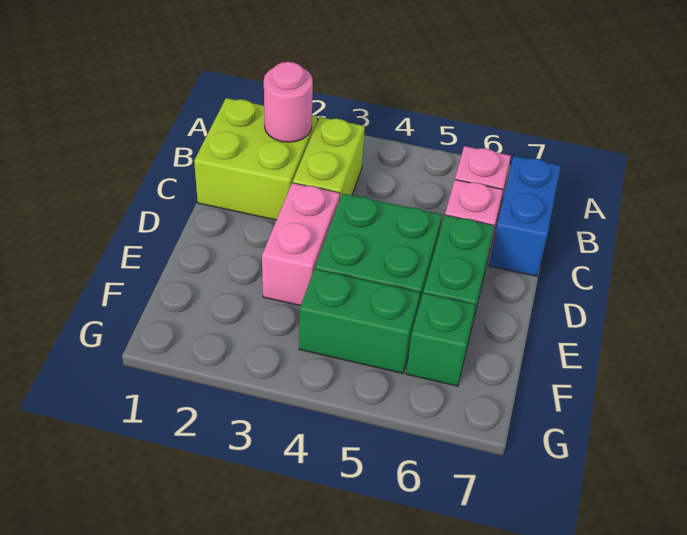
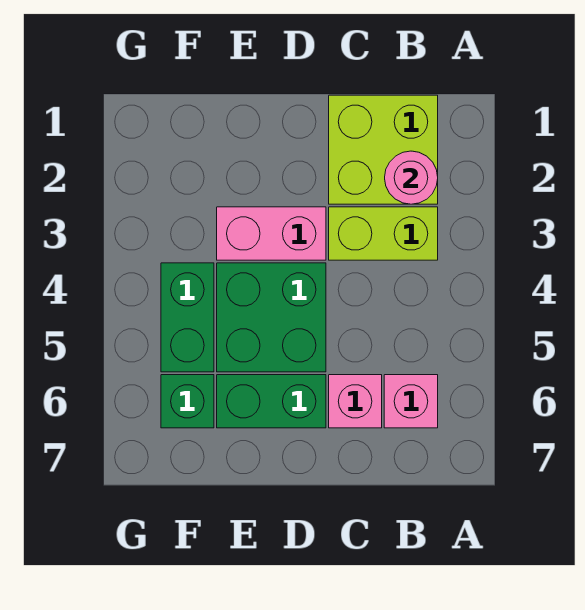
blue 1x2 brick [489,156,561,276] -> none

